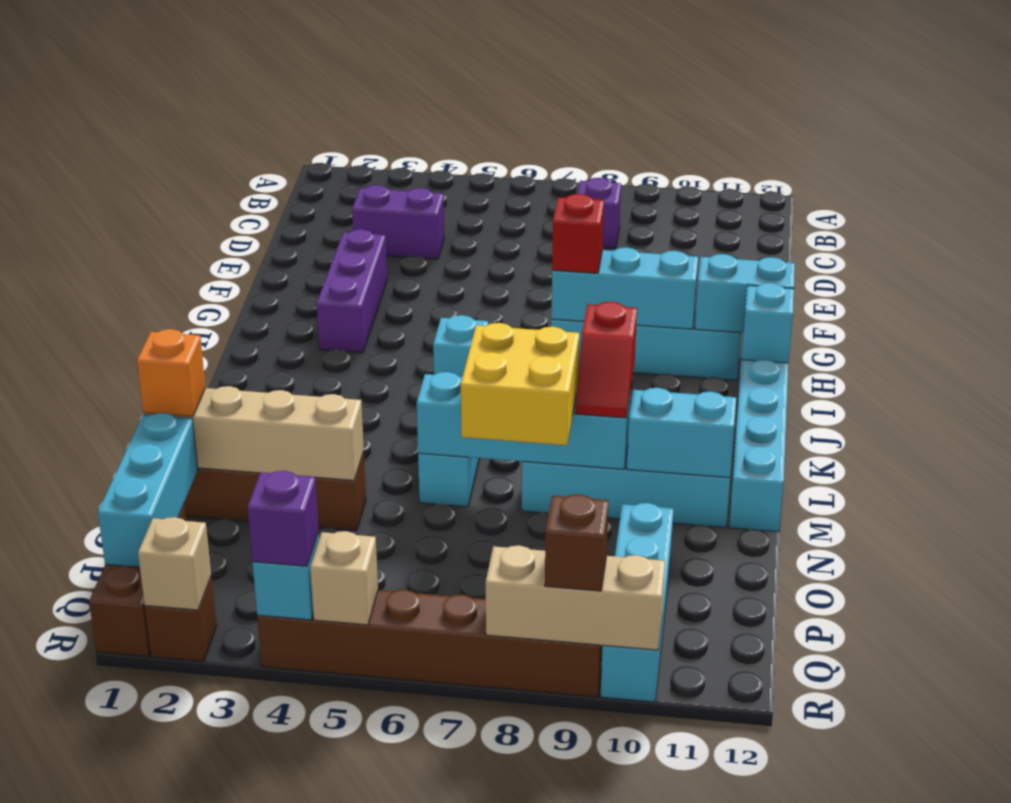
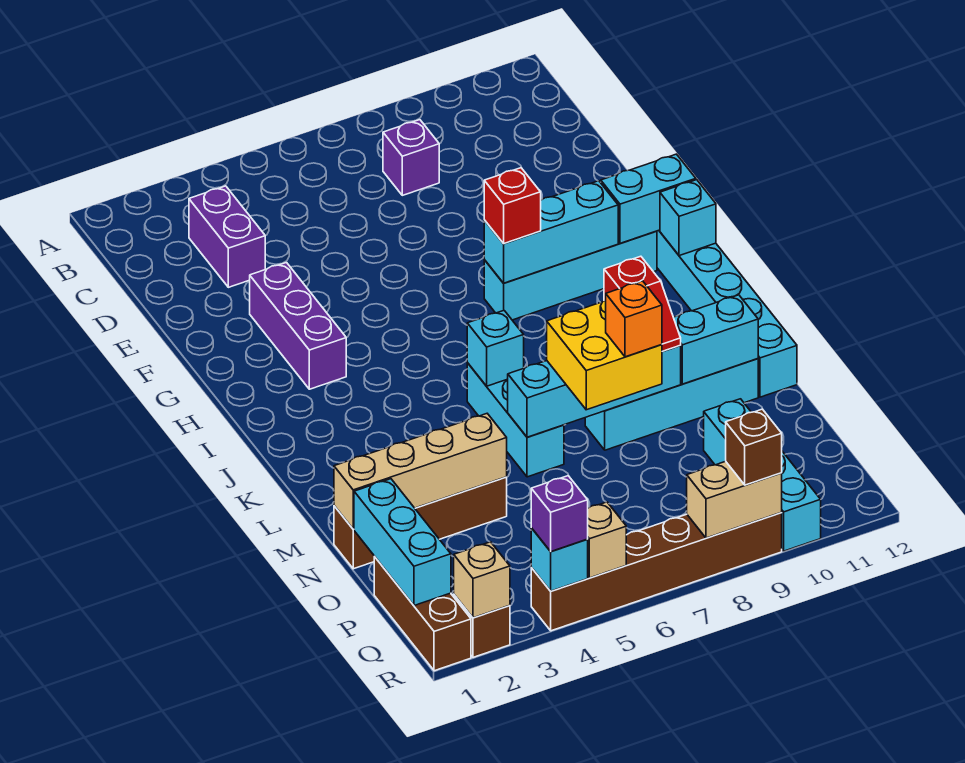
purple 1x2 brick [352,185,444,259] -> purple 1x2 brick turned to [189,186,265,287]
orange 1x1 brick [137,329,206,417] -> orange 1x1 brick moved to [606,281,662,357]
tan 1x3 brick [486,545,665,650] -> tan 1x2 brick [687,461,782,538]

